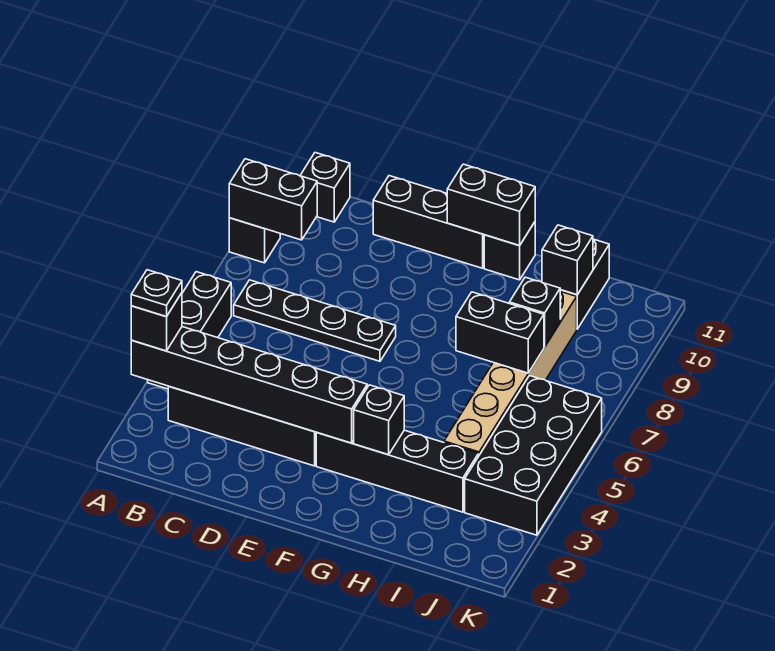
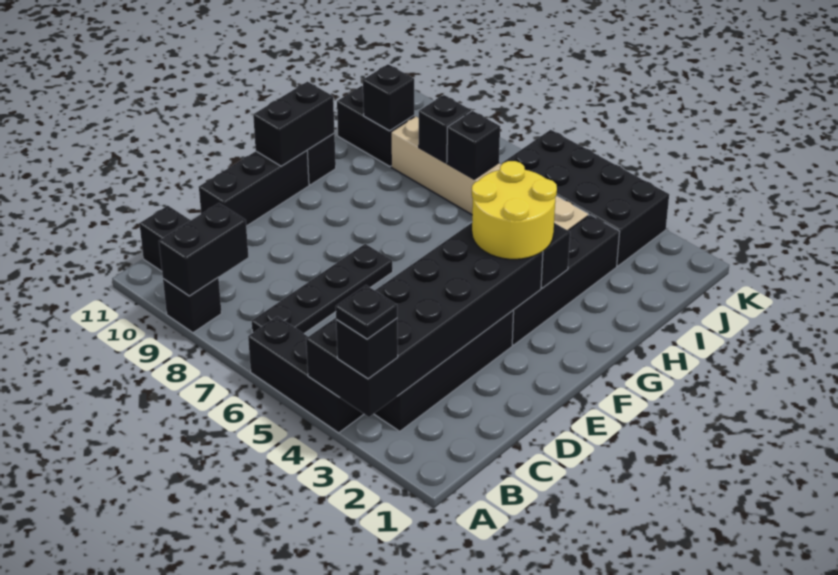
black 1x6 brick [131,327,367,443] -> black 2x6 brick [306,223,543,417]
none -> yellow 2x2 round brick [472,161,557,259]
black 1x2 brick [456,292,544,373] -> black 1x1 brick [447,111,500,179]

